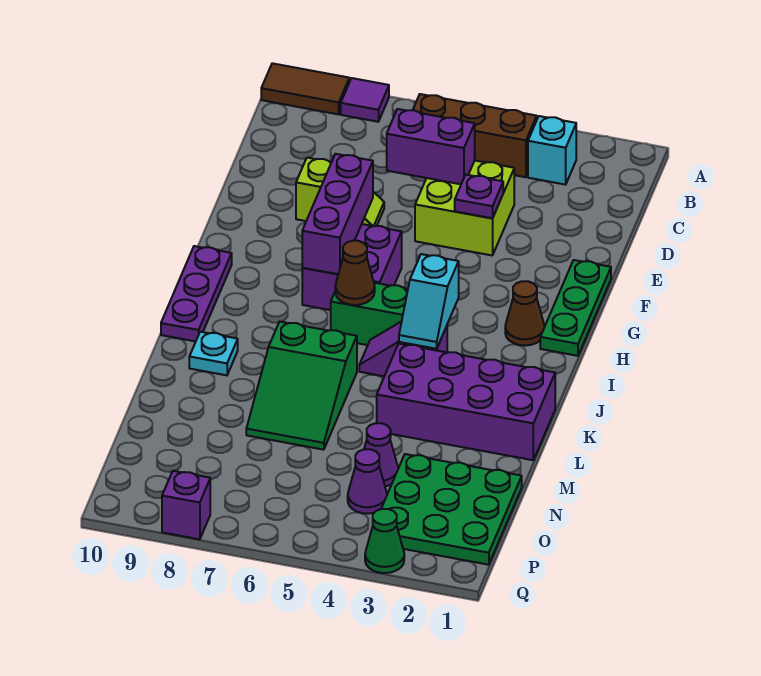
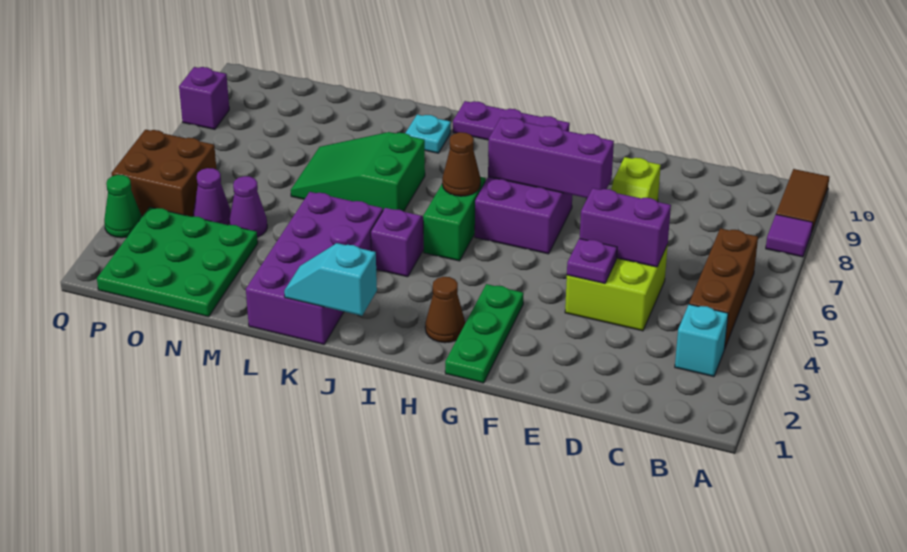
purple 1x2 brick [387,109,475,184] -> purple 1x2 brick turned to [580,188,671,267]
green 1x3 plate [540,260,611,356] -> green 1x3 plate turned to [445,284,524,383]
cyan 1x2 slope [399,254,459,349] -> cyan 1x2 slope moved to [284,243,377,316]
none -> brown 2x2 brick [112,130,216,217]

